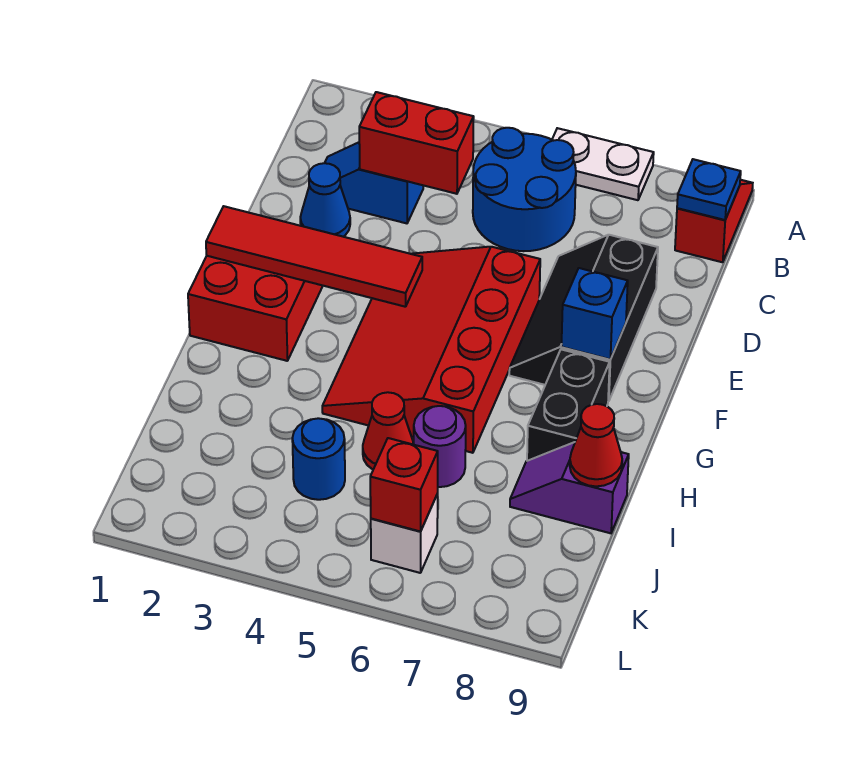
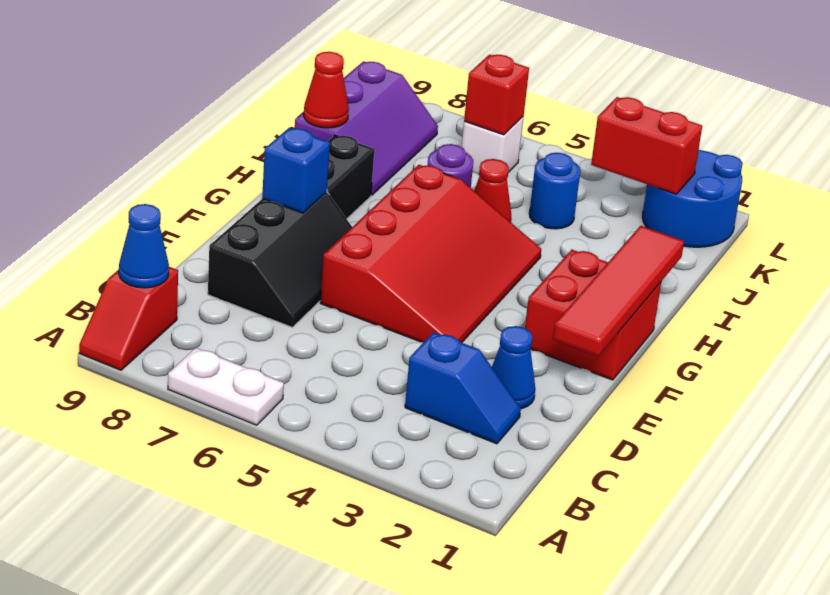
blue 2x2 round brick [473,128,576,251] -> blue 2x2 round brick moved to [642,150,743,247]
blue 1x1 plate [677,159,741,220] -> blue 1x1 cone [119,204,169,288]
red 1x2 brick [359,92,474,194] -> red 1x2 brick moved to [591,97,702,194]
red 1x4 tile [206,206,422,307] -> red 1x4 tile turned to [553,226,684,356]
purple 1x2 slope [510,442,629,533] -> purple 2x3 slope [295,61,438,195]

